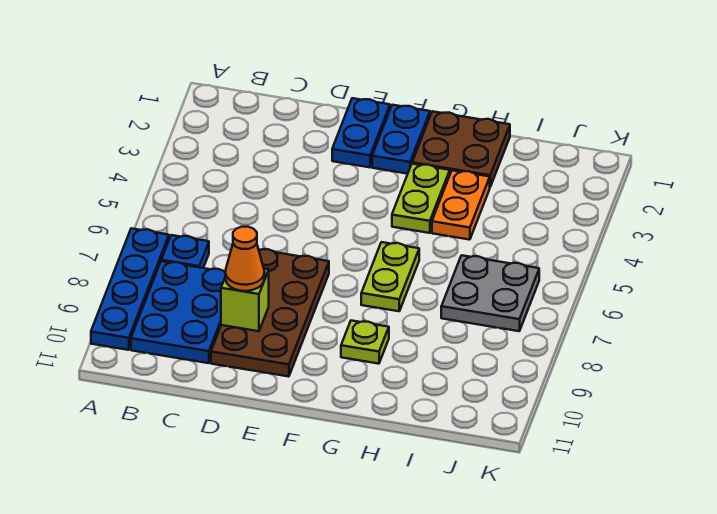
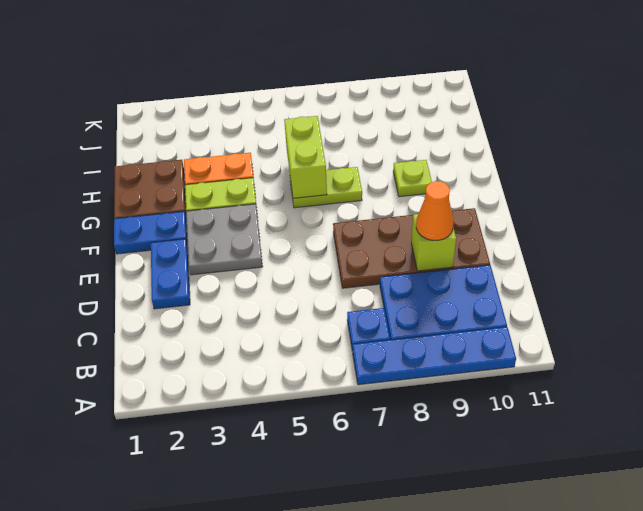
blue 1x2 plate [332,98,390,167] -> blue 1x2 plate turned to [151,239,190,309]
none -> lime 1x2 brick [284,116,327,198]
grey 2x2 plate [441,255,539,331] -> grey 2x2 plate moved to [186,204,263,275]

